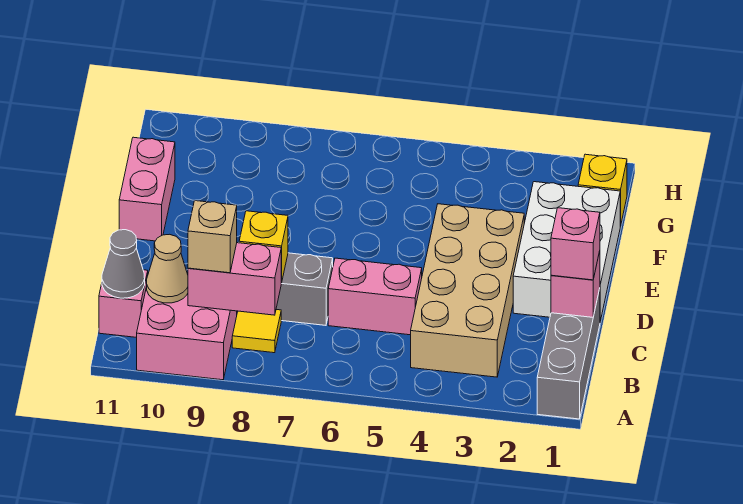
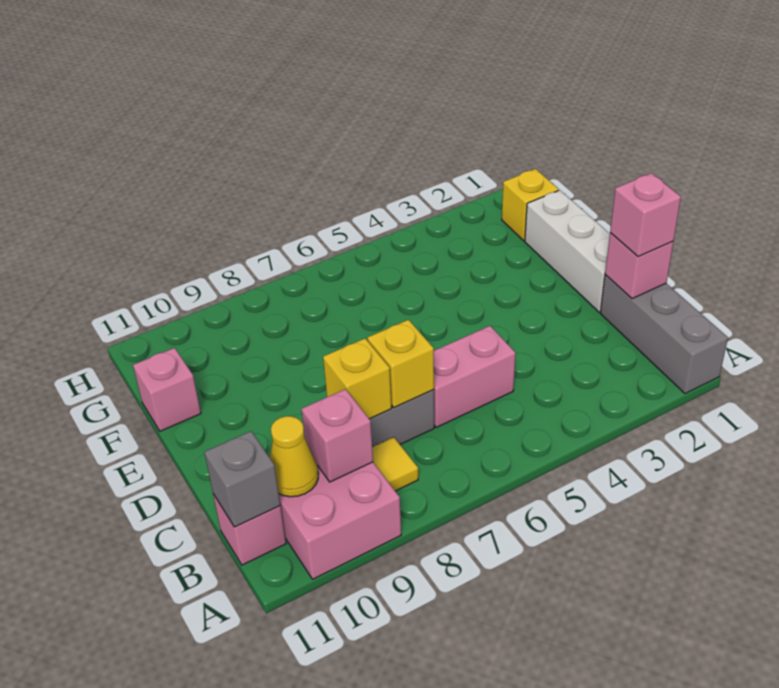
tan 2x4 brick [411,204,524,377] -> none
pink 1x2 brick [188,243,281,315] -> pink 1x1 brick [302,389,373,482]
tan 1x1 brick [188,201,237,273] -> none
tan 1x1 cone [147,234,188,303] -> yellow 1x1 cone [270,416,318,497]
grey 1x1 cone [102,230,145,298] -> grey 1x1 brick [204,431,280,527]
none -> yellow 1x1 brick [367,320,434,408]
white 2x3 brick [513,182,620,321] -> white 1x3 brick [525,190,610,312]
pink 1x2 brick [119,137,175,241] -> pink 1x1 brick [133,348,201,431]

